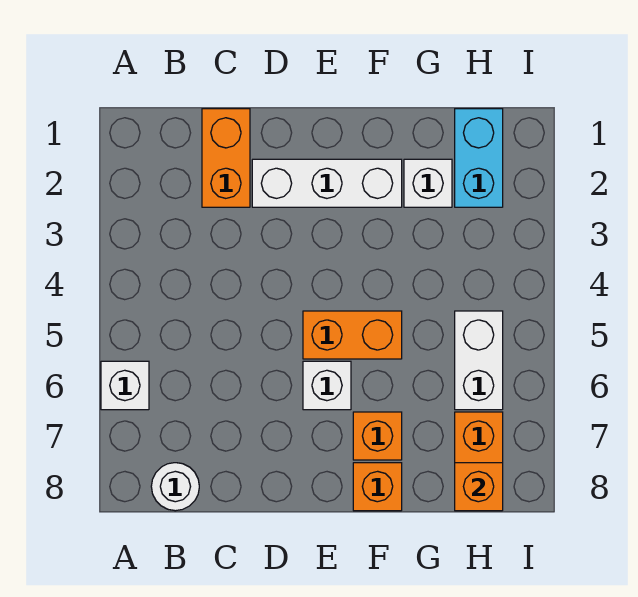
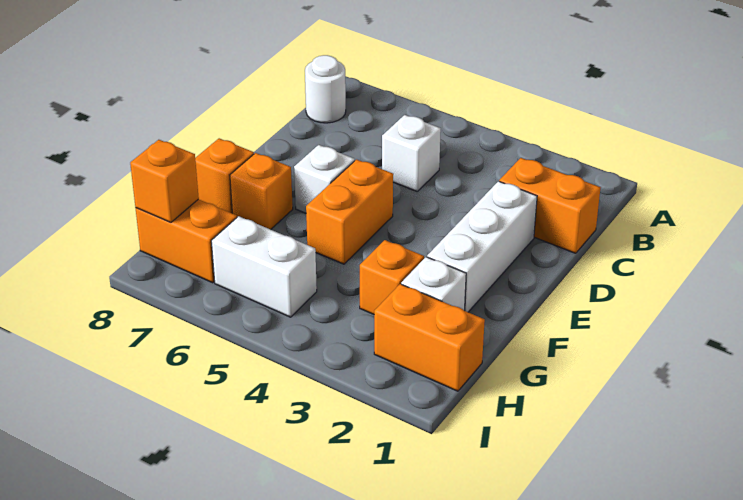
white 1x1 brick [101,361,149,410] -> white 1x1 brick moved to [382,115,441,192]
none -> orange 1x1 brick [360,240,424,314]
cyan 1x2 brick [455,109,503,207] -> orange 1x2 brick [374,284,485,391]

